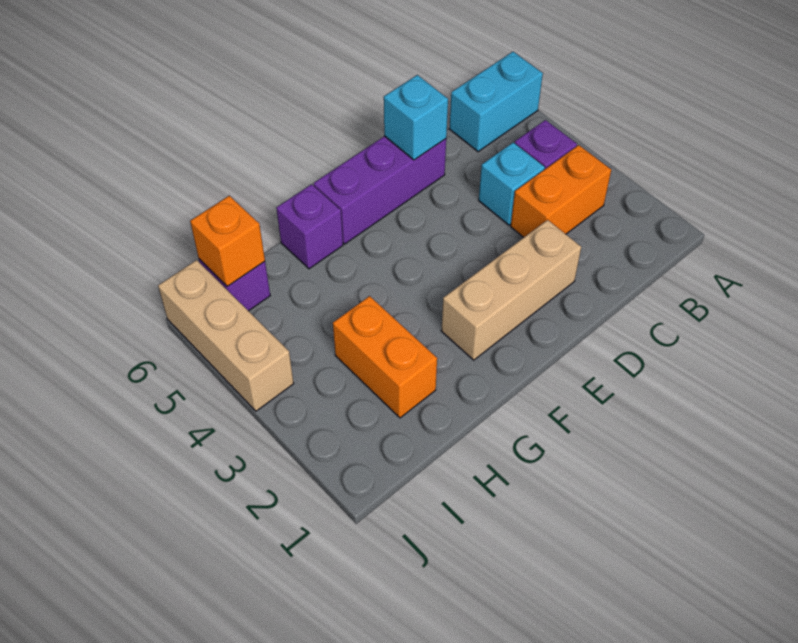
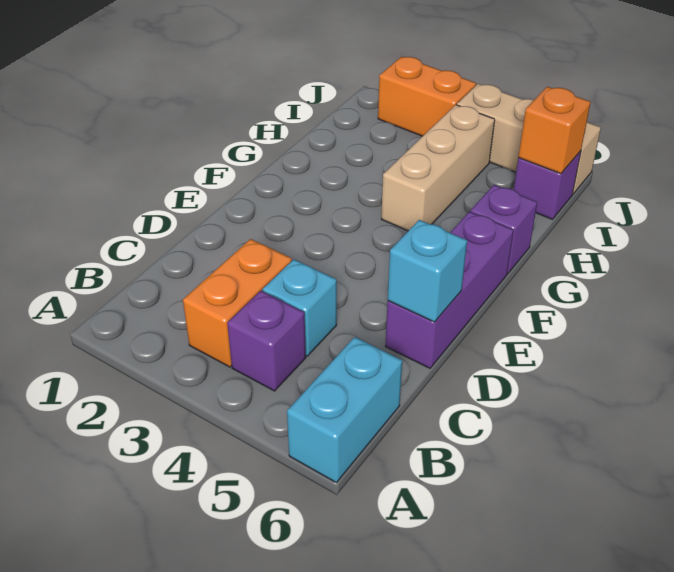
tan 1x3 brick [441,220,581,360] -> tan 1x3 brick moved to [381,105,495,231]
orange 1x2 brick [333,296,437,418] -> orange 1x2 brick moved to [378,56,476,136]

